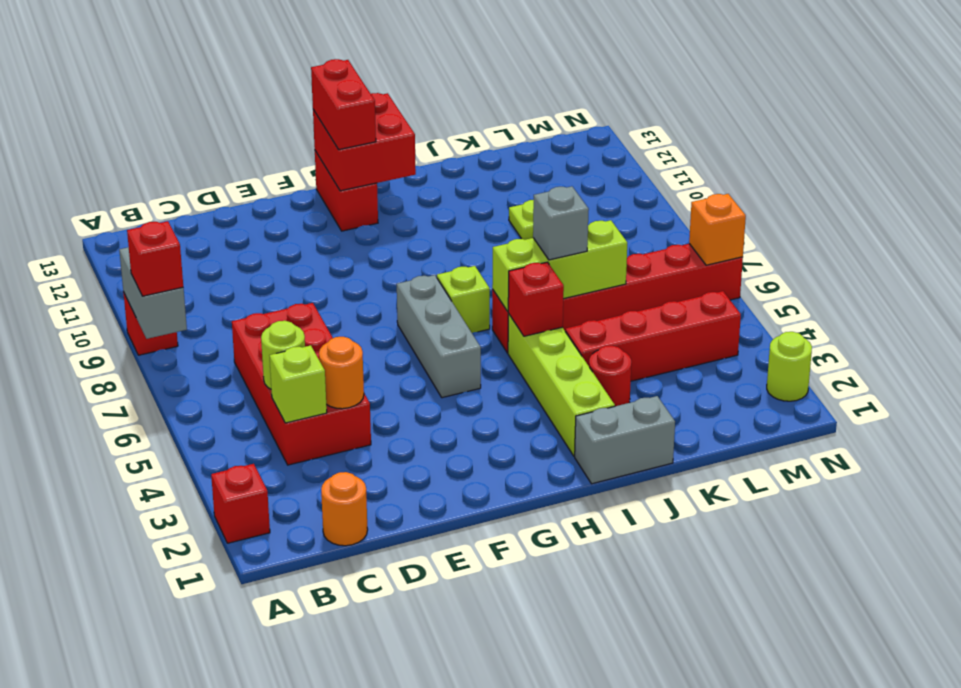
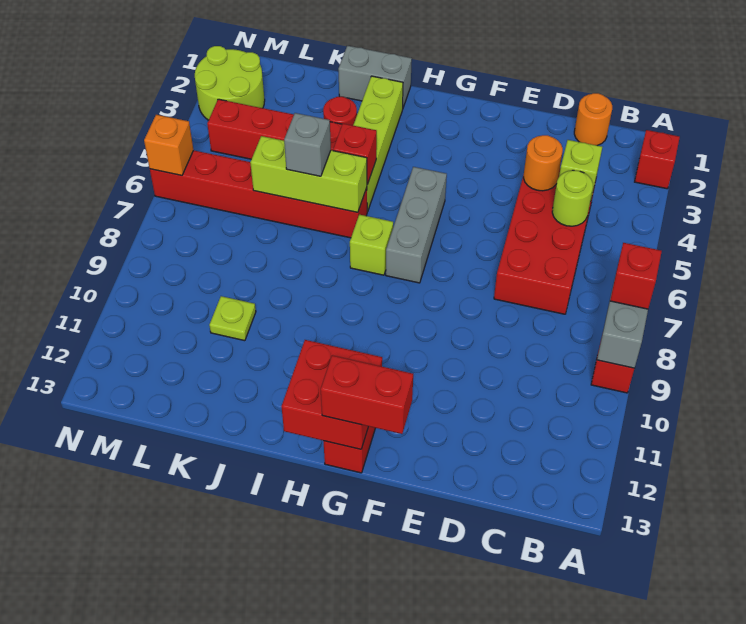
red 1x2 brick [311,59,376,150] -> red 1x2 brick turned to [321,355,413,434]
lime 1x1 round brick [767,332,812,401] -> lime 2x2 round brick [195,46,265,120]

